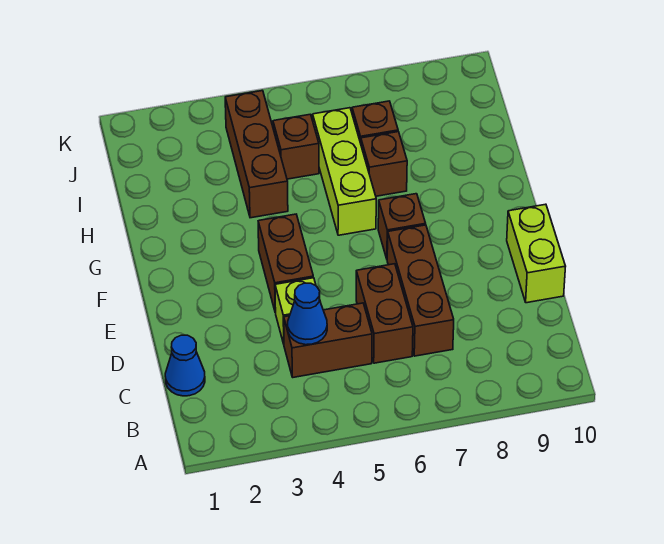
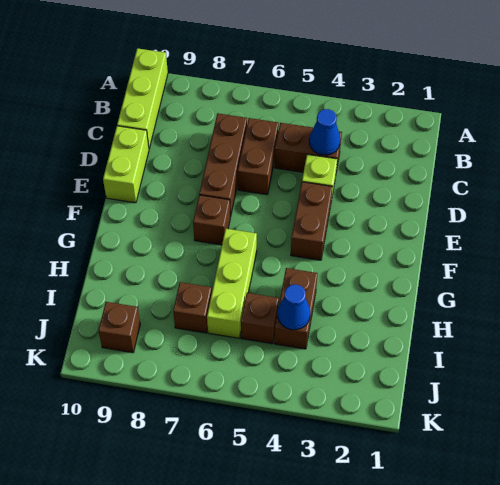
none -> lime 1x3 brick [117,48,168,148]
blue 1x1 cone [165,335,205,396] -> blue 1x1 cone moved to [278,284,310,330]
brown 1x3 brick [225,91,288,218] -> brown 1x2 brick [274,268,318,349]
brown 1x1 brick [361,132,407,196] -> brown 1x1 brick moved to [98,302,140,353]

